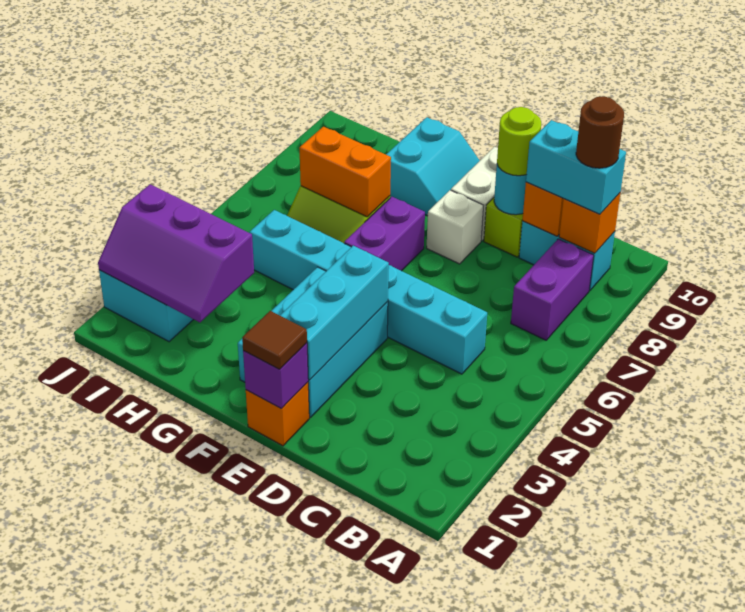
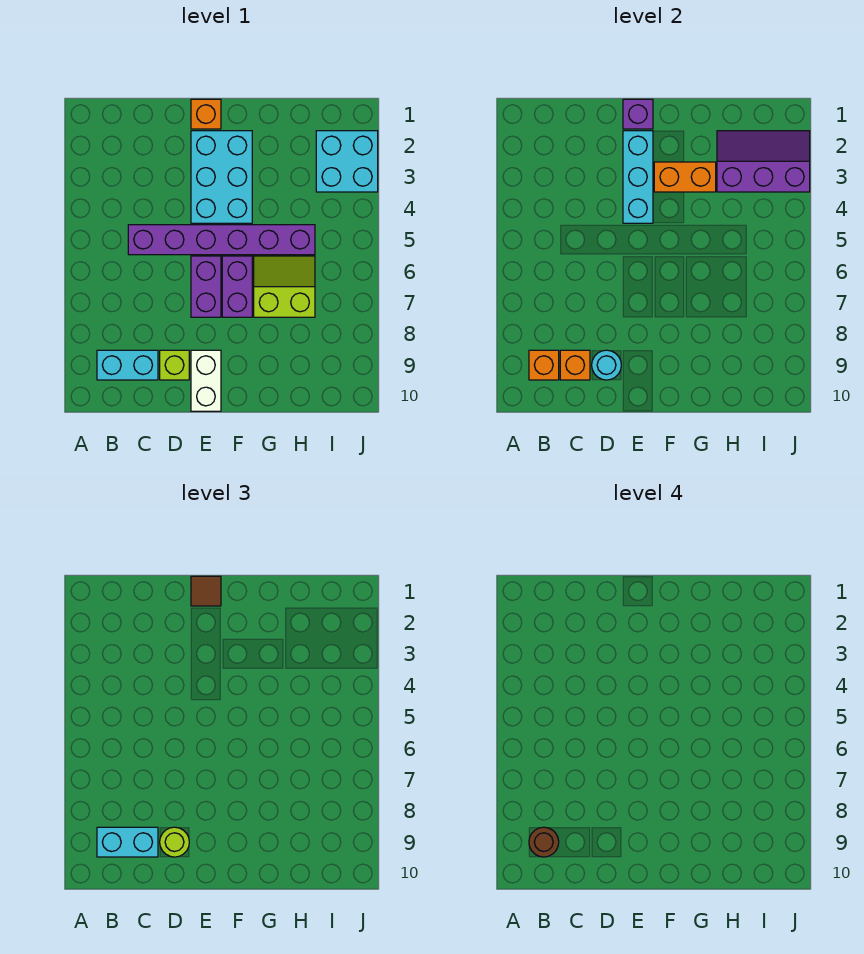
purple 1x2 brick [511,239,594,340] -> purple 1x2 brick moved to [191,256,221,317]
cyan 1x6 brick [249,210,487,374] -> purple 1x6 brick [128,225,315,255]
white 1x1 brick [427,190,484,264] -> none
cyan 2x2 slope [386,117,480,216] -> none
orange 1x2 brick [299,127,391,217] -> orange 1x2 brick moved to [654,162,716,192]

